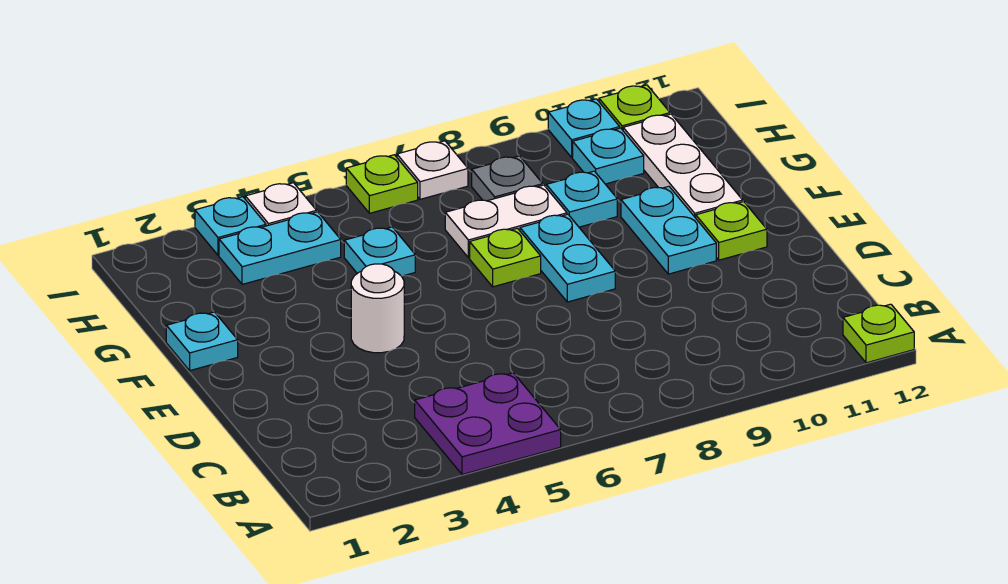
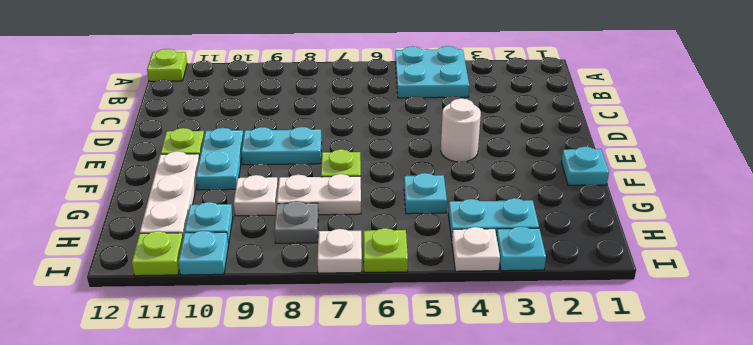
purple 2x2 plate [415,373,561,475] -> cyan 2x2 plate [395,46,469,98]
cyan 1x2 plate [520,214,615,302] -> cyan 1x2 plate turned to [241,127,322,165]
cyan 1x1 plate [546,171,617,227] -> white 1x1 plate [234,175,278,216]

